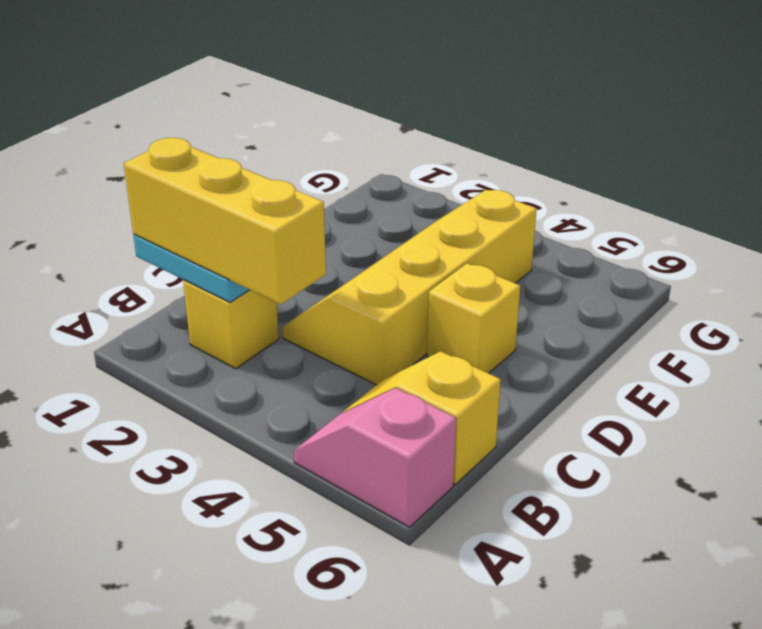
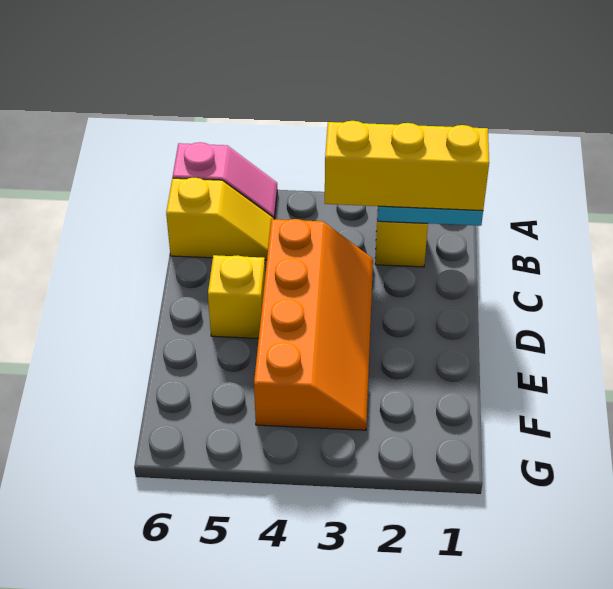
yellow 2x4 slope [283,190,537,385] -> orange 2x4 slope [254,219,373,430]

